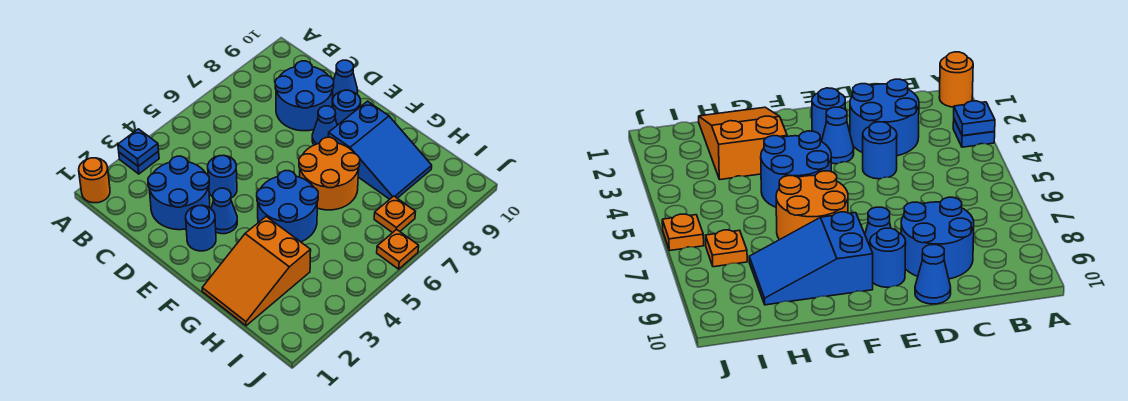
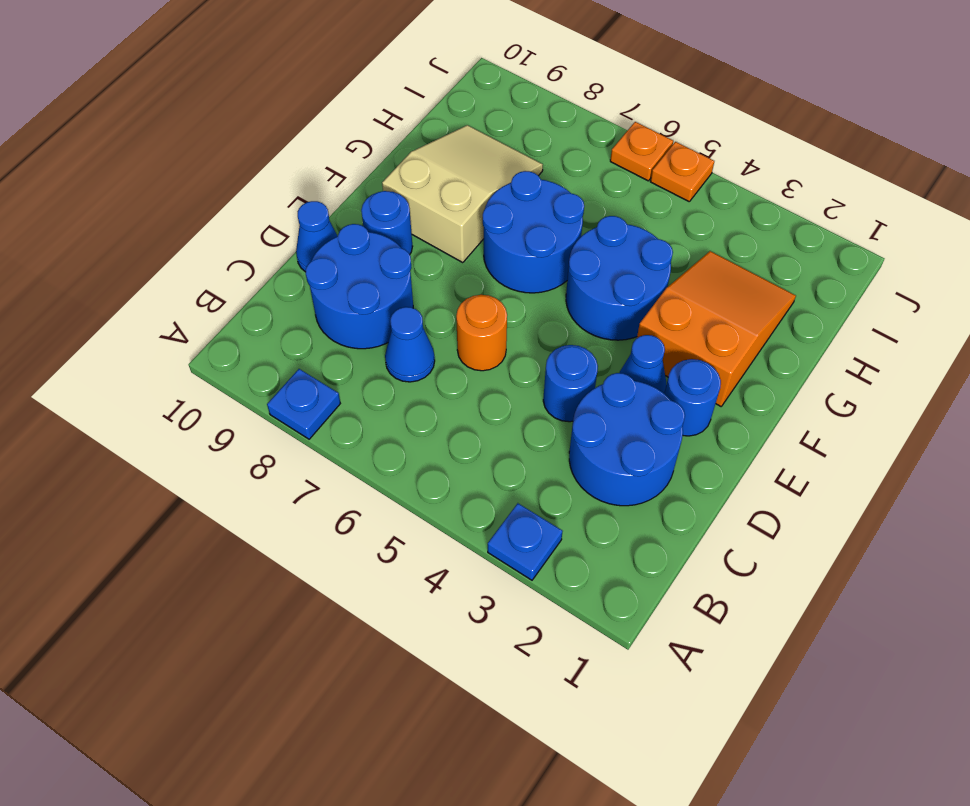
orange 1x1 round brick [79,158,110,203] -> orange 1x1 round brick moved to [456,295,507,371]
blue 1x1 plate [118,129,159,166] -> blue 1x1 plate moved to [267,369,340,439]
blue 1x1 cone [312,106,337,145] -> blue 1x1 cone moved to [385,307,435,382]
orange 2x2 round brick [299,137,360,210] -> blue 2x2 round brick [483,171,584,293]
blue 2x3 slope [328,101,432,199] -> tan 2x3 slope [382,125,543,263]
orange 2x3 slope [202,217,311,326] -> orange 2x3 slope turned to [637,251,796,406]
orange 1x1 plate [374,196,415,233] -> orange 1x1 plate moved to [650,142,714,202]

